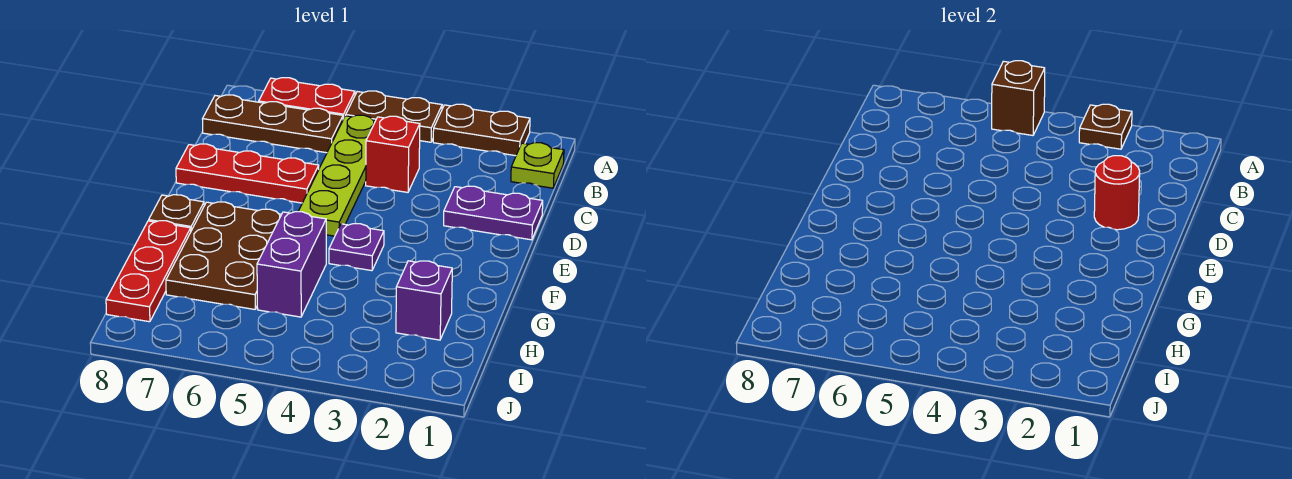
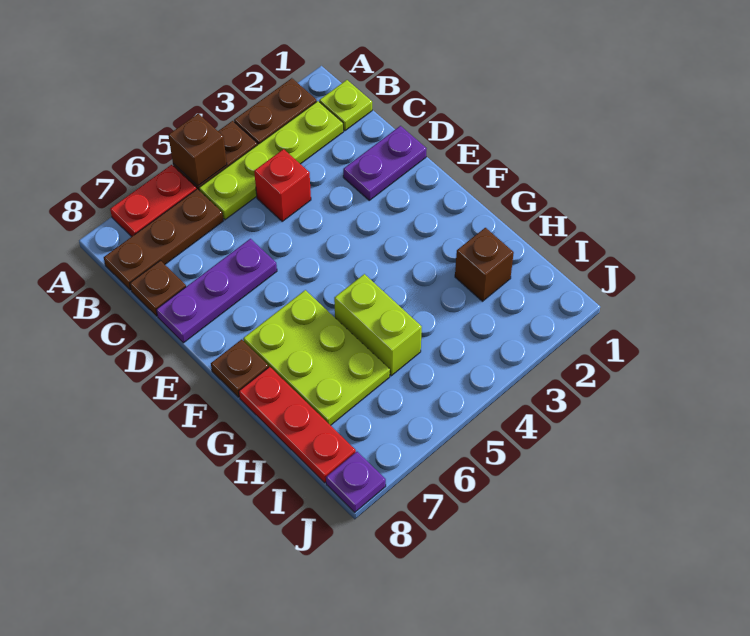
brown 1x1 plate [1079,104,1132,149] -> brown 1x1 plate moved to [130,260,186,316]
lime 1x4 plate [298,115,376,236] -> lime 1x4 plate turned to [199,101,343,220]
red 1x1 round brick [1094,156,1140,230] -> none
red 1x3 plate [176,144,319,203] -> purple 1x3 plate [156,239,277,343]
purple 1x1 plate [329,224,384,271] -> purple 1x1 plate moved to [326,452,386,512]
brown 2x3 plate [166,202,281,309] -> lime 2x3 plate [243,290,390,425]
purple 1x2 brick [257,212,326,317] -> lime 1x2 brick [334,274,422,376]
purple 1x1 brick [396,261,452,340] -> brown 1x1 brick [455,228,514,301]

